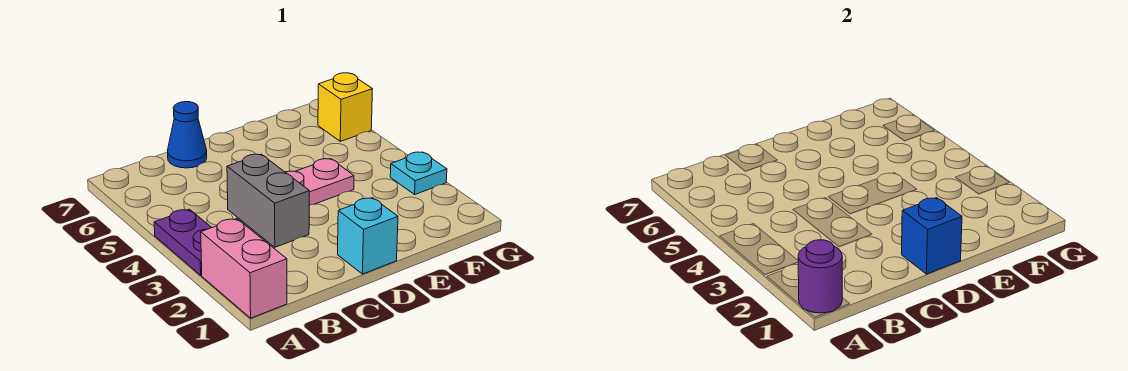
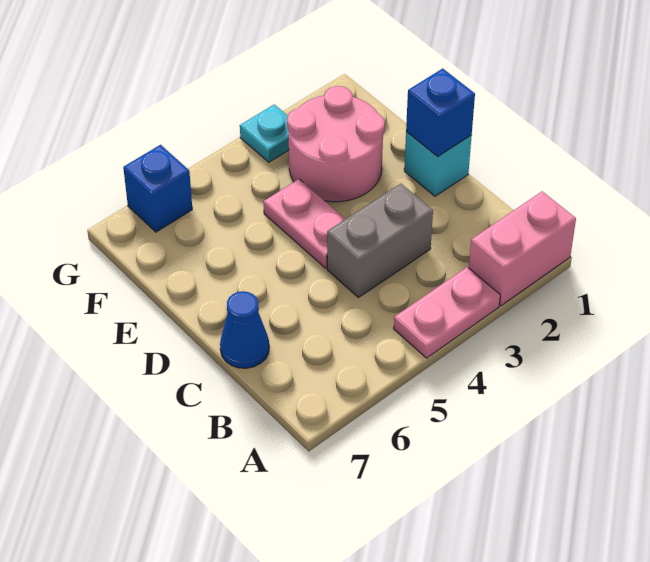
purple 1x1 round brick [798,240,842,313] -> none
purple 1x2 plate [154,209,212,275] -> pink 1x2 plate [394,267,500,358]
none -> pink 2x2 round brick [287,86,385,202]
yellow 1x1 brick [318,73,372,141] -> blue 1x1 brick [123,145,192,232]

